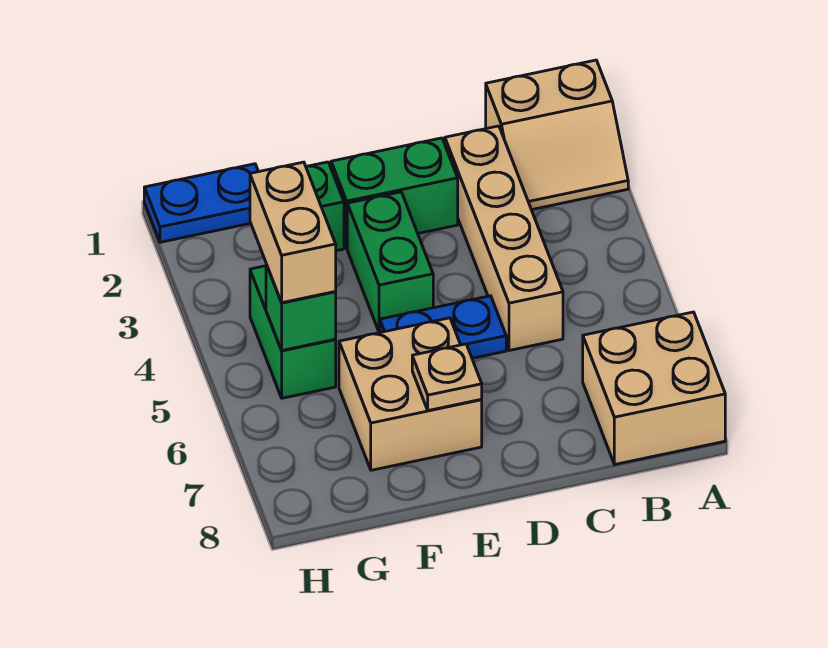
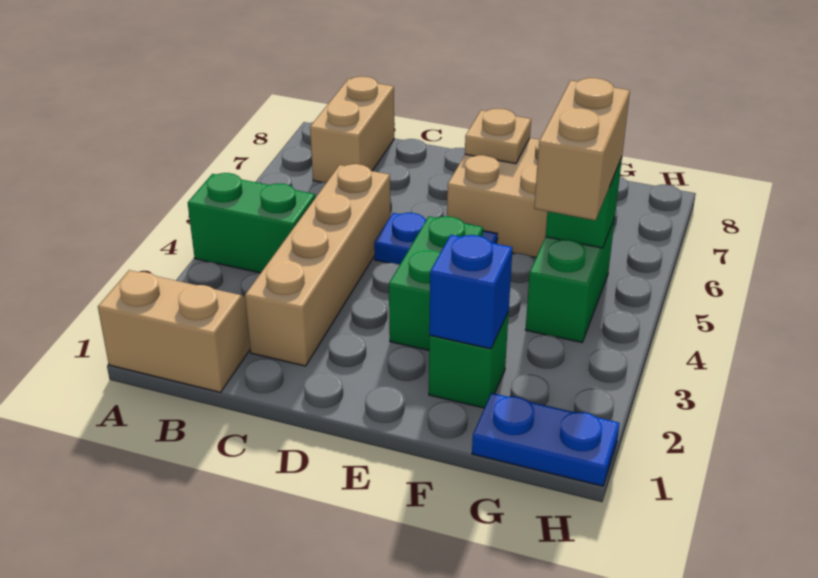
tan 2x2 brick [583,312,725,464] -> tan 1x2 brick [310,77,394,182]
green 1x2 brick [331,138,458,248] -> green 1x2 brick moved to [188,173,315,273]
none -> blue 1x1 brick [429,235,513,349]

